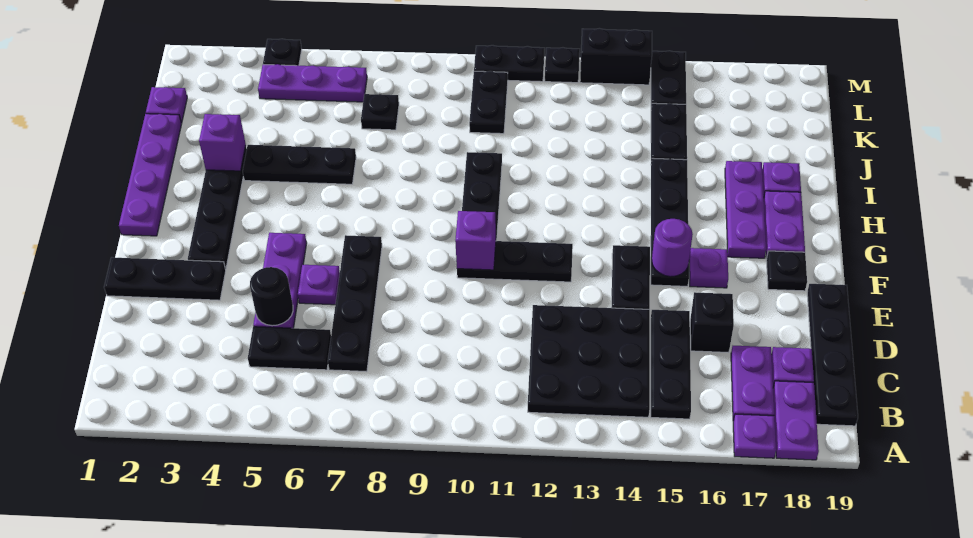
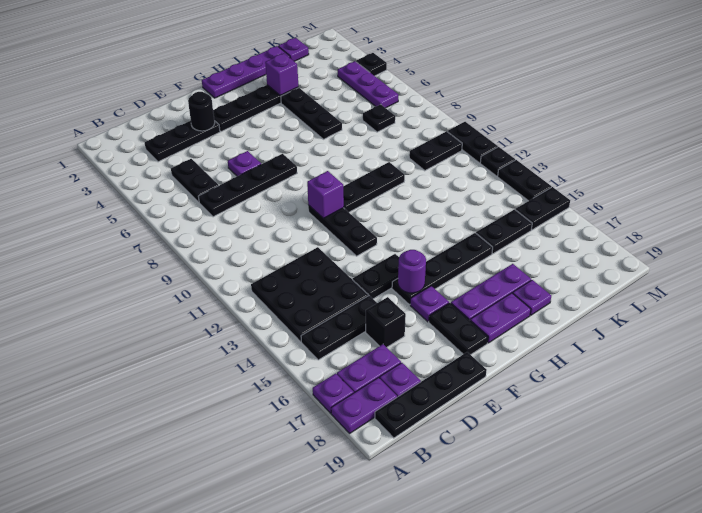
purple 1x3 plate [253,233,307,328] -> none
black 1x1 round brick [250,267,293,326] -> black 1x1 round brick moved to [188,92,215,131]
black 1x3 plate [104,257,226,300] -> black 1x3 plate turned to [145,121,220,162]
black 1x1 plate [766,251,807,291] -> black 1x2 plate [429,303,488,355]
black 1x2 brick [580,28,652,85] -> black 1x2 plate [498,160,551,201]

